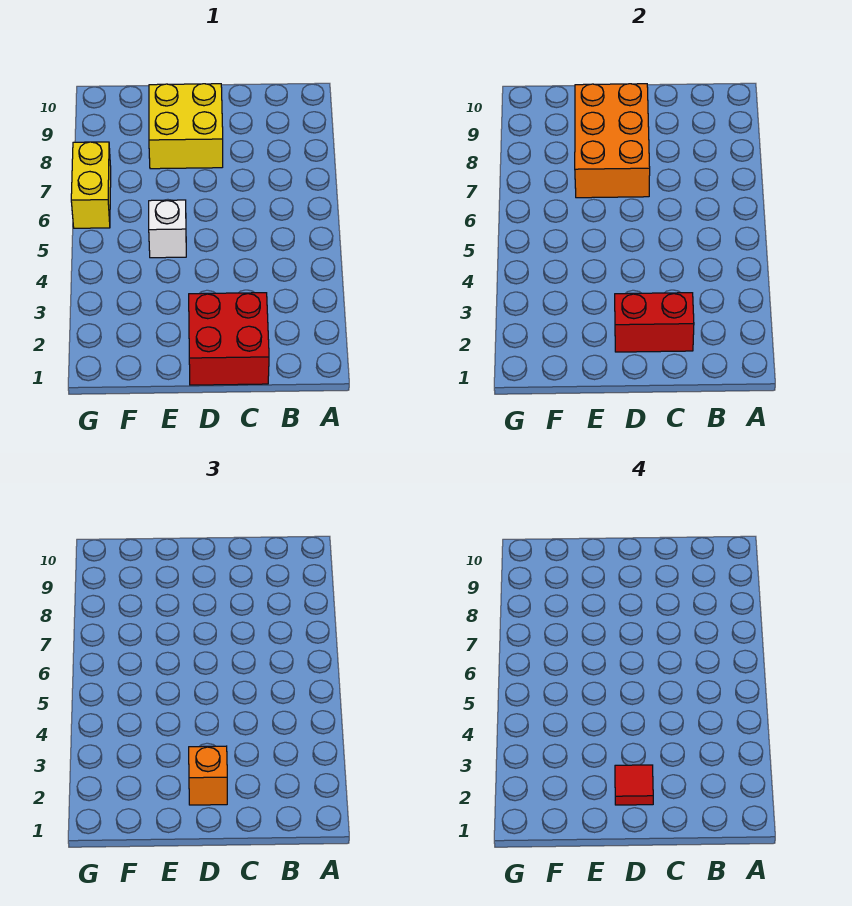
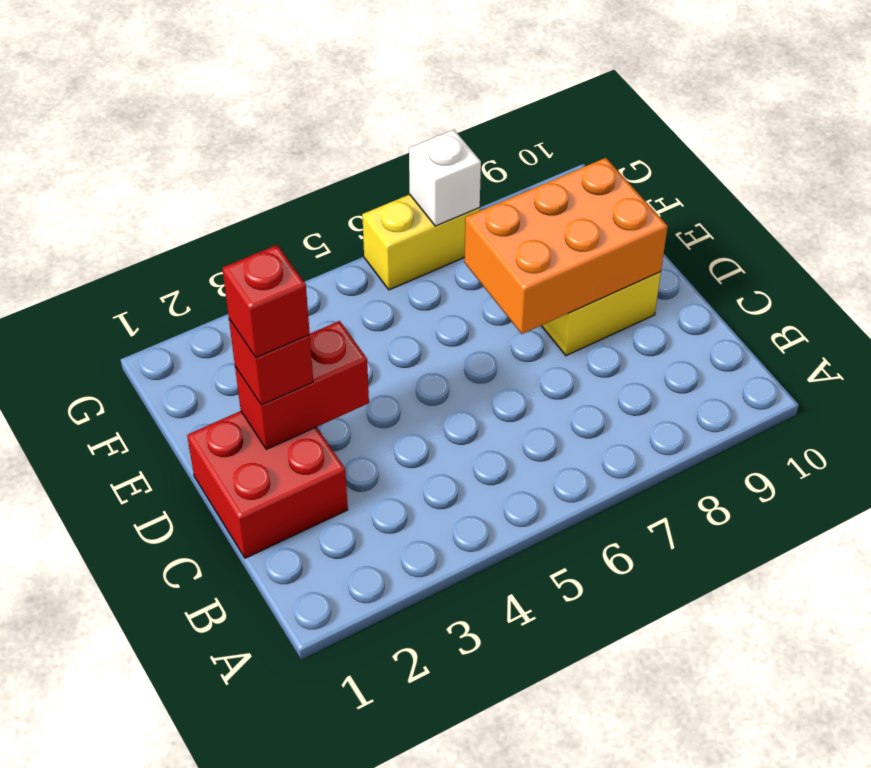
red 1x2 brick [615,293,694,352] -> red 1x2 brick turned to [235,321,369,449]
orange 1x1 brick [189,746,227,805] -> red 1x1 brick [229,319,313,405]
red 1x1 tile [615,765,653,805] -> red 1x1 brick [222,245,310,358]
white 1x1 brick [149,200,186,258] -> white 1x1 brick moved to [409,130,481,226]

